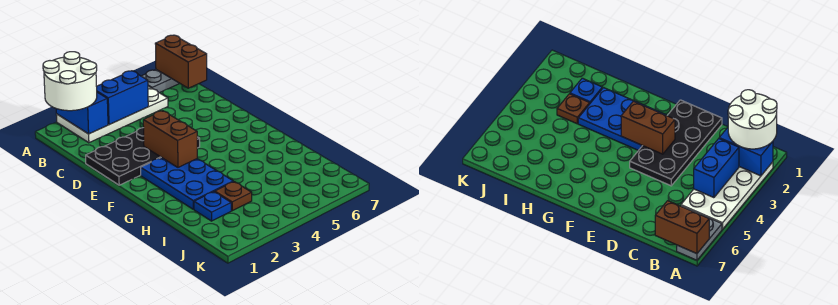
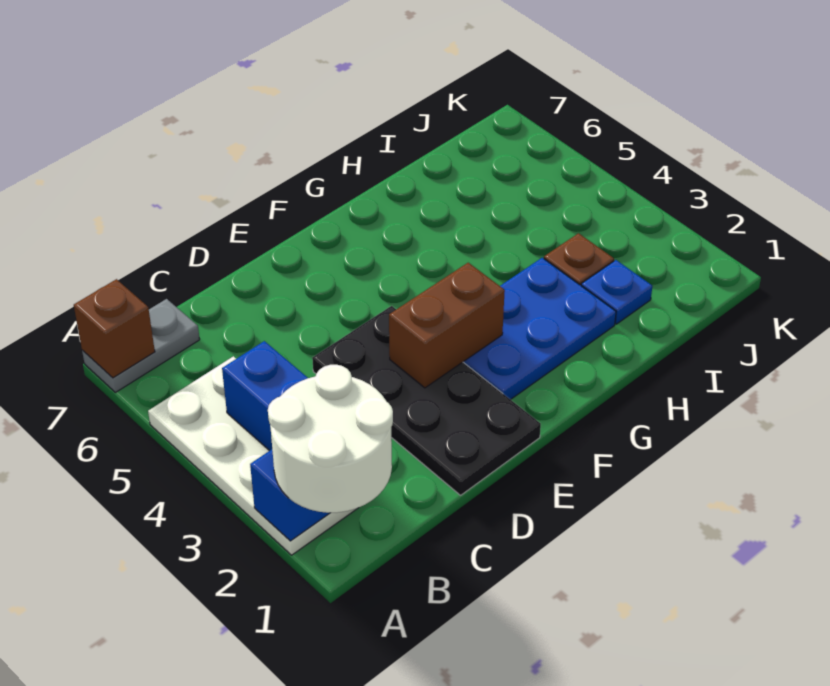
grey 1x2 plate [142,70,180,93] -> grey 1x2 plate turned to [82,299,200,392]
brown 1x2 brick [155,35,207,88] -> brown 1x1 brick [74,279,155,378]

